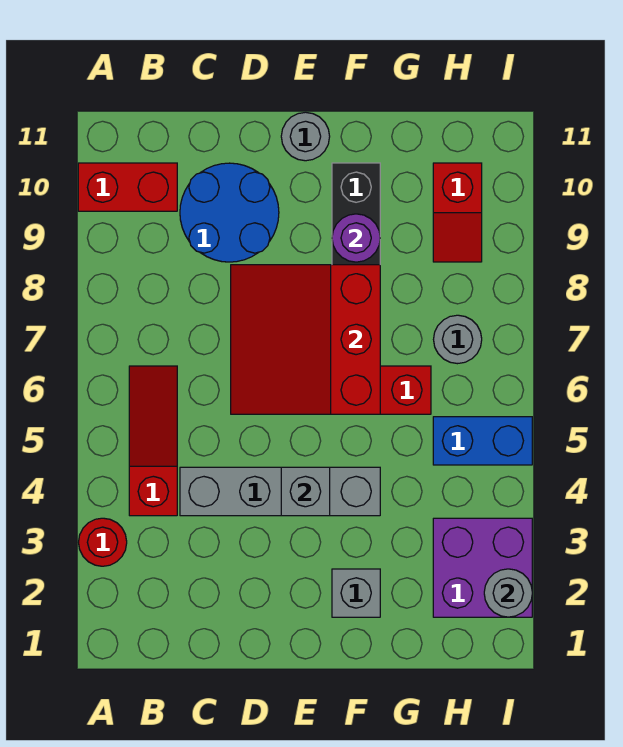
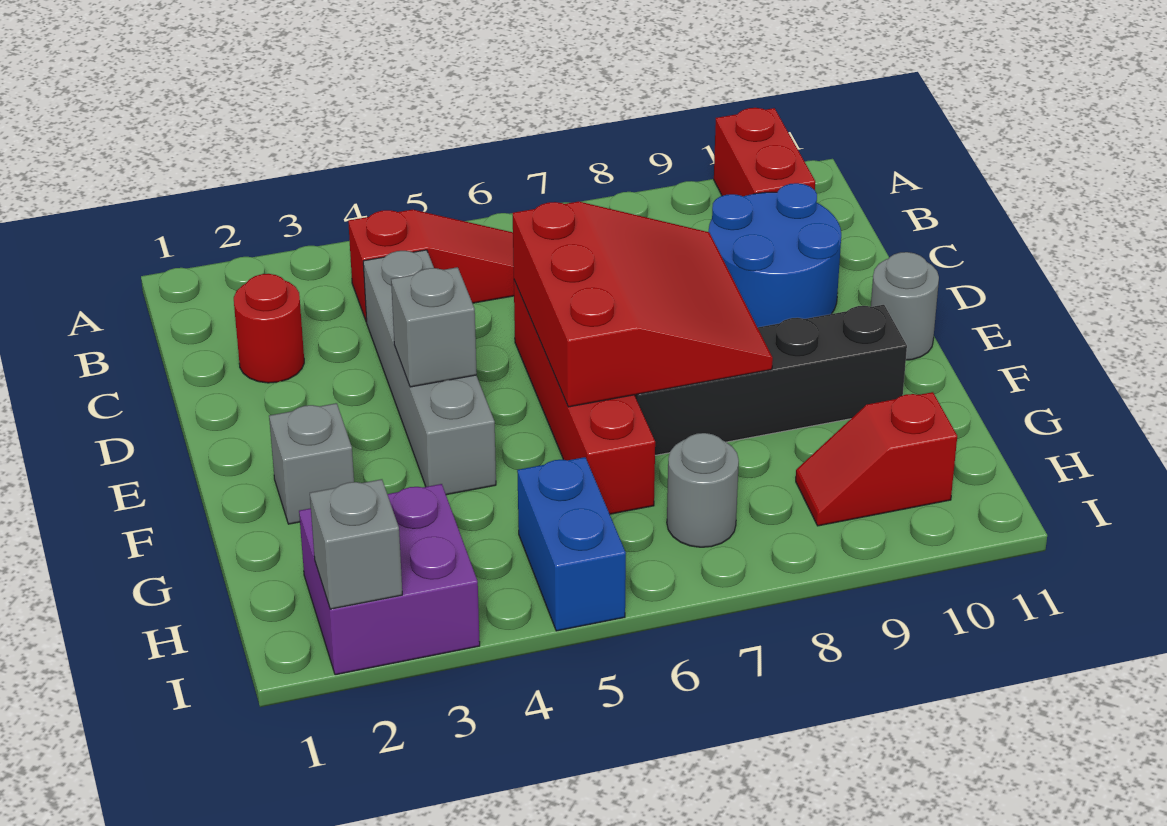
red 1x1 round brick [78,518,127,566] -> red 1x1 round brick moved to [234,274,304,383]
red 3x3 slope [231,265,380,414] -> red 3x3 slope turned to [513,202,773,407]
purple 1x1 round brick [332,214,380,262] -> none
grey 1x1 round brick [484,569,532,617] -> grey 1x1 brick [310,479,402,609]

